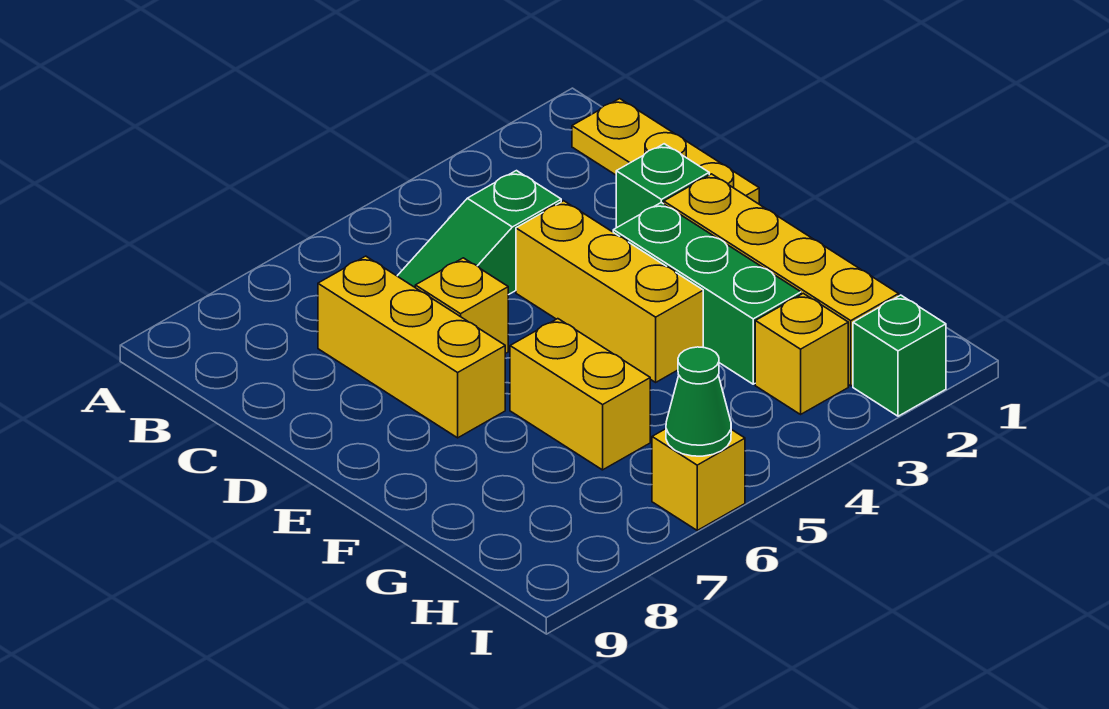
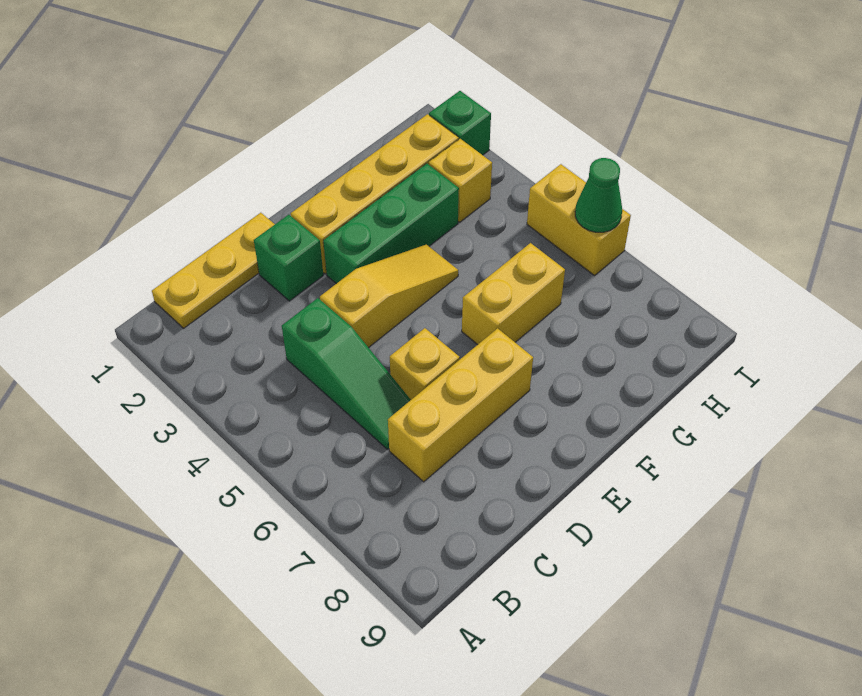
yellow 1x3 brick [516,201,703,382] -> yellow 1x3 slope [320,245,458,348]
yellow 1x1 brick [652,429,745,530] -> yellow 1x2 brick [527,164,631,276]

